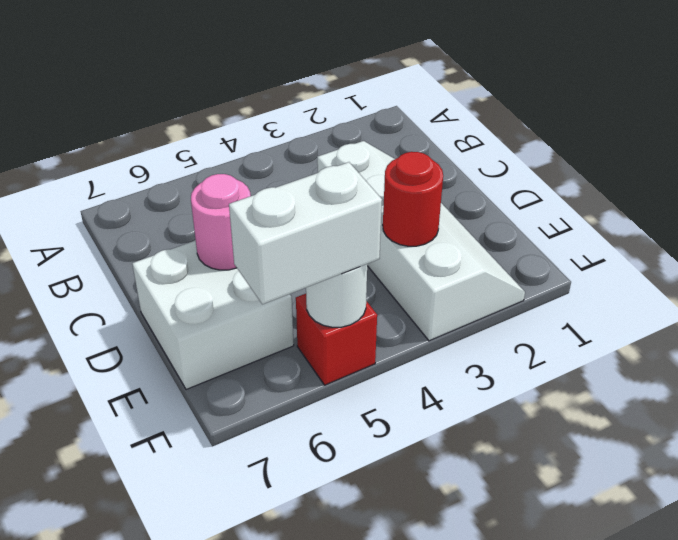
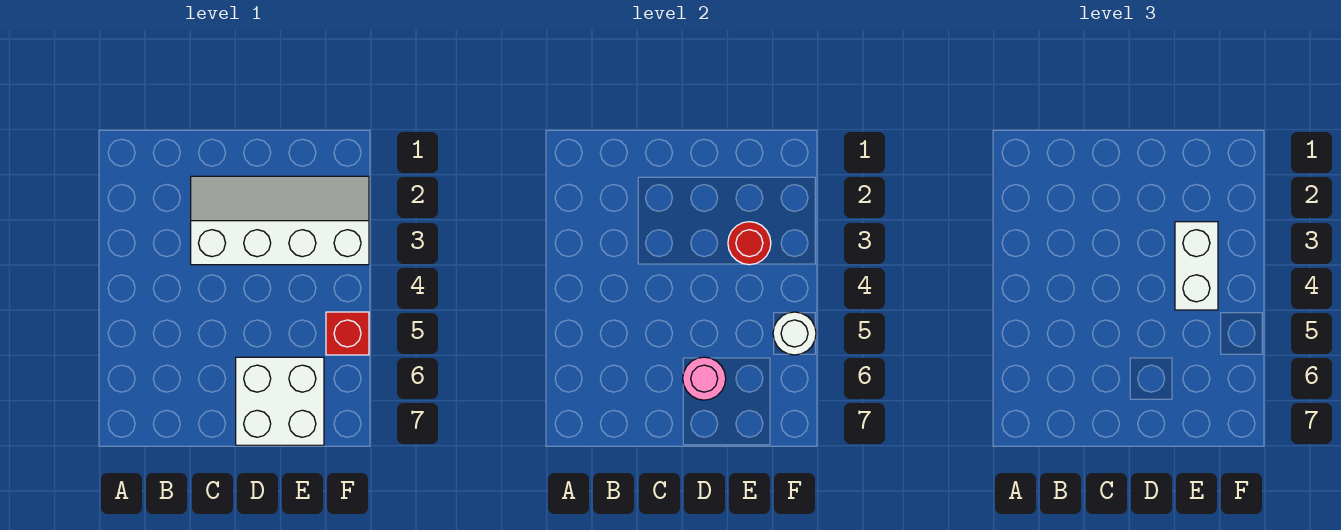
white 1x2 brick [229,162,382,304] -> white 1x2 brick moved to [1175,222,1218,310]

